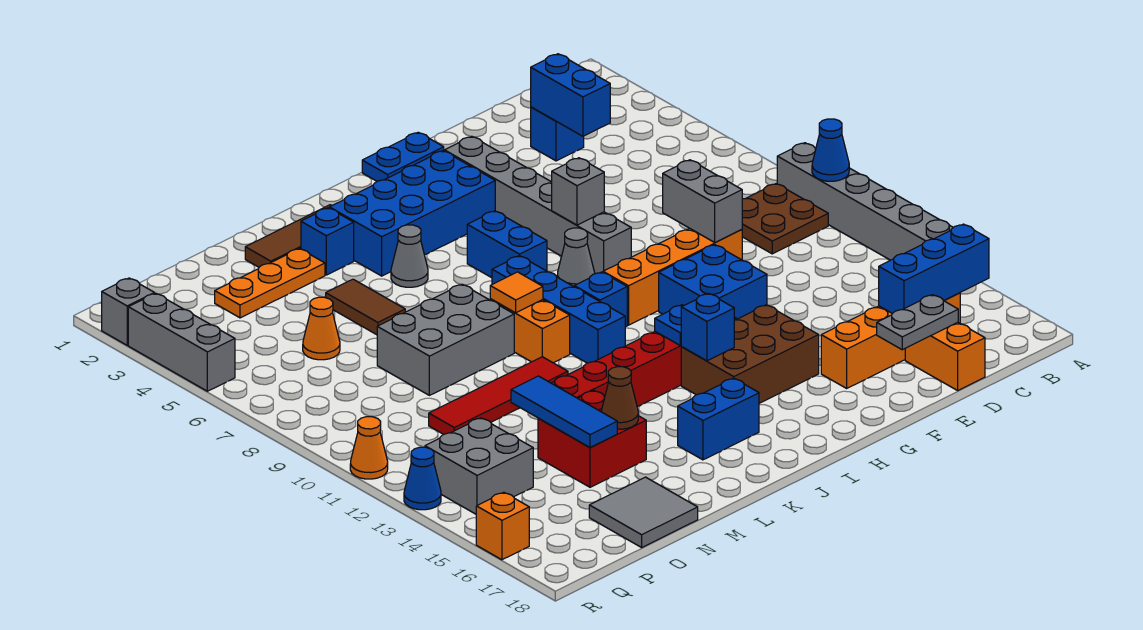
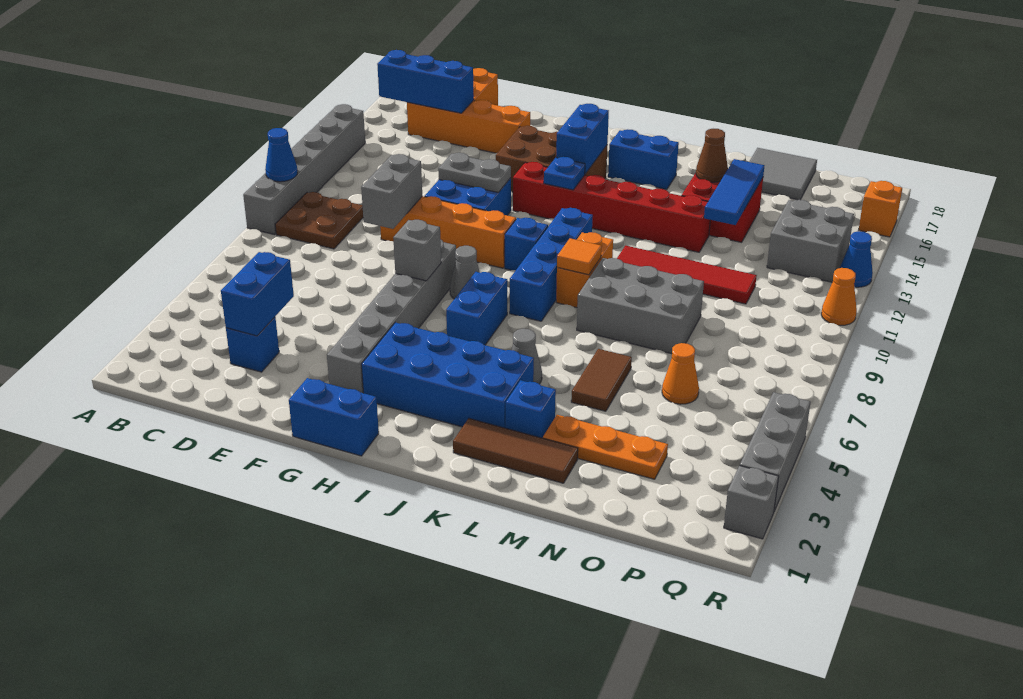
grey 1x2 plate [877,295,958,350] -> grey 1x2 plate moved to [438,153,511,192]
blue 1x2 plate [362,132,444,181] -> blue 1x2 brick [289,378,379,456]
blue 1x1 brick [681,294,734,361] -> blue 1x2 brick [556,104,609,174]

